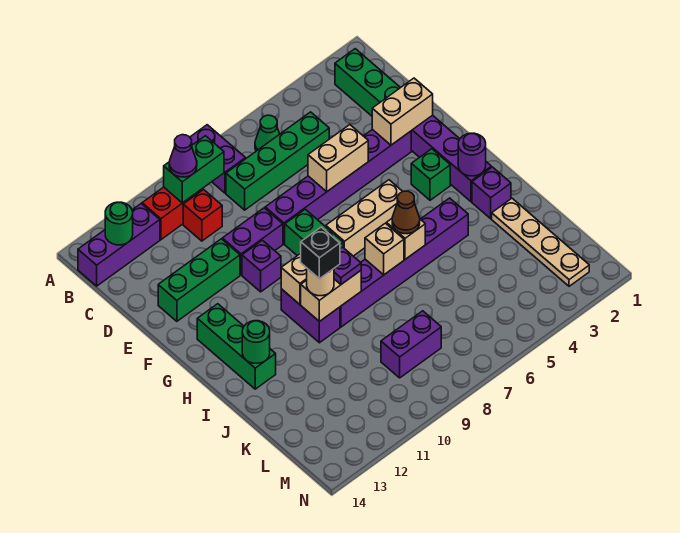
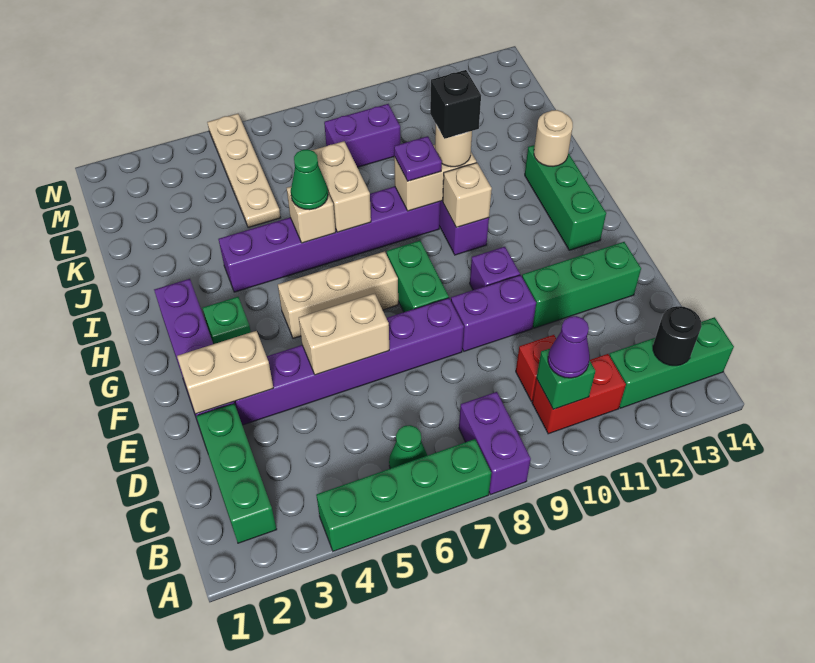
green 1x2 brick [164,136,224,203] -> green 1x1 brick [536,349,595,409]
purple 1x3 brick [78,204,160,286] -> green 1x3 brick [609,317,734,408]
green 1x1 round brick [105,202,133,245] -> black 1x1 round brick [653,306,702,366]
green 1x4 brick [226,112,329,210] -> green 1x4 brick moved to [316,439,491,551]
purple 1x1 round brick [458,133,486,176] -> none
purple 1x1 brick [472,167,511,219] -> none
brown 1x1 cone [392,191,420,234] -> green 1x1 cone [291,149,328,210]
tan 1x1 brick [365,223,404,275] -> tan 1x2 brick [312,141,371,232]
green 1x1 round brick [242,321,270,363] -> tan 1x1 round brick [534,110,573,166]
tan 1x4 plate [492,198,589,286] -> tan 1x4 plate moved to [207,114,281,228]

